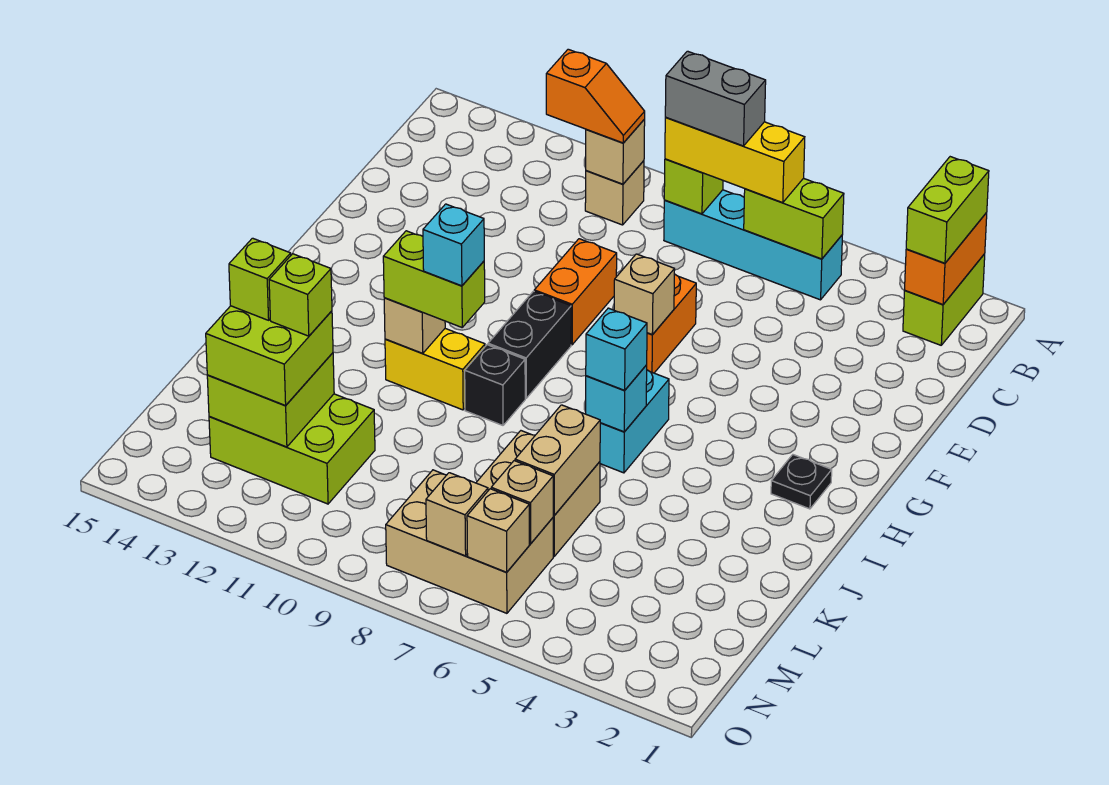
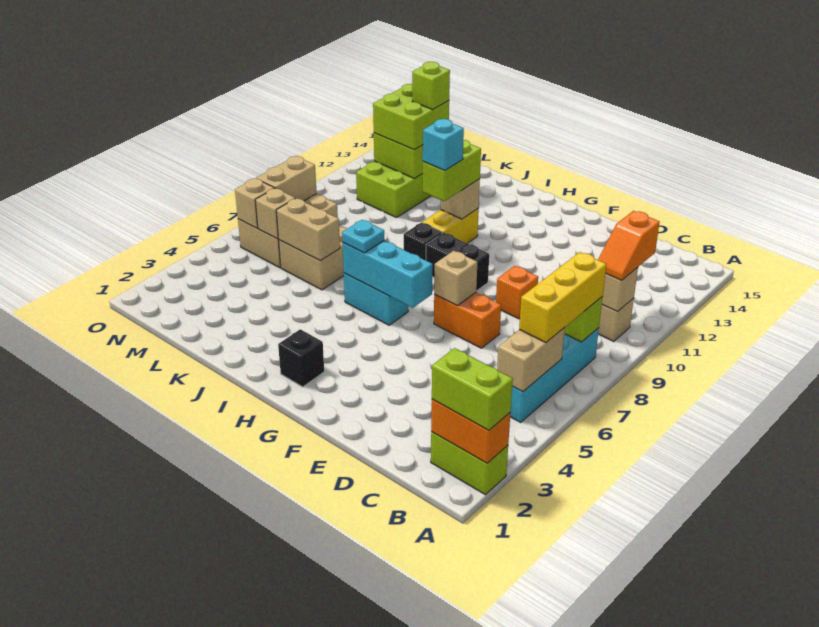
lime 1x2 brick [744,178,844,259] -> tan 1x2 brick [497,328,565,392]
grey 1x2 brick [665,51,766,146] -> none
orange 1x2 brick [534,239,617,345] -> orange 1x1 brick [496,266,538,319]
black 1x1 plate [771,455,832,509] -> black 1x1 brick [278,329,324,387]
cyan 1x1 brick [586,365,647,432] -> cyan 1x3 brick [343,241,433,308]
cyan 1x1 brick [586,308,647,390] -> cyan 1x1 plate [342,220,384,253]
lime 1x1 brick [269,254,332,336] -> none
tan 1x1 brick [426,473,488,556] -> tan 1x2 brick [256,156,317,201]

